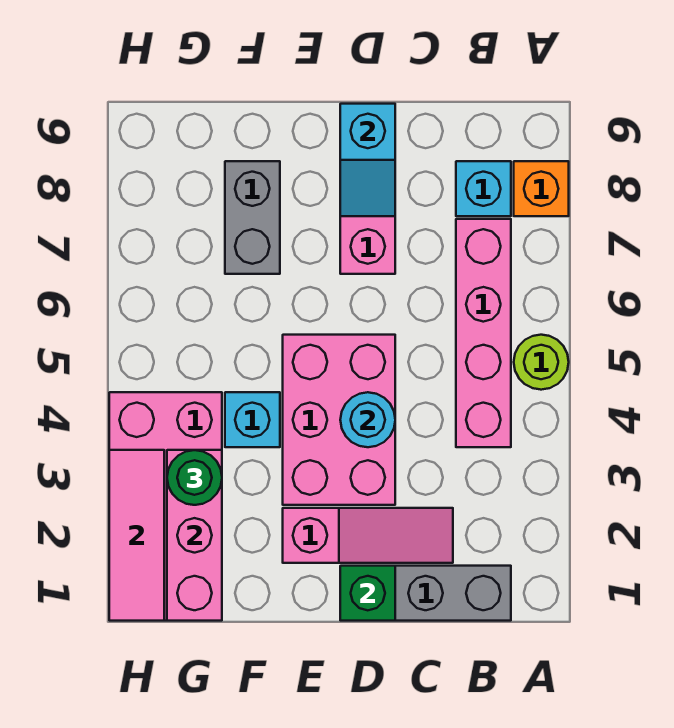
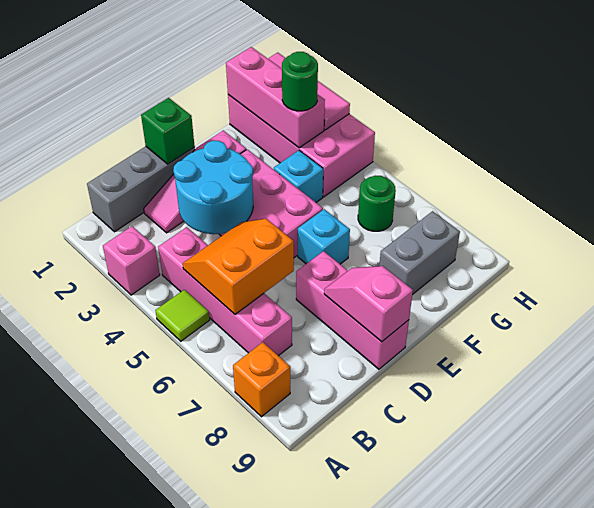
none -> pink 1x1 brick [103,226,160,295]
lime 1x1 round brick [514,335,569,390] -> lime 1x1 tile [155,290,210,341]
none -> orange 2x2 slope [183,219,294,314]
cyan 1x1 brick [456,161,511,216] -> cyan 1x1 brick moved to [298,209,350,264]
cyan 1x1 round brick [340,392,395,447] -> cyan 2x2 round brick [173,141,253,234]
cyan 1x2 slope [340,104,395,216] -> pink 1x2 slope [324,266,413,342]
grey 1x2 brick [225,161,280,274] -> grey 1x2 brick turned to [379,211,460,295]
none -> green 1x1 round brick [358,176,396,231]

